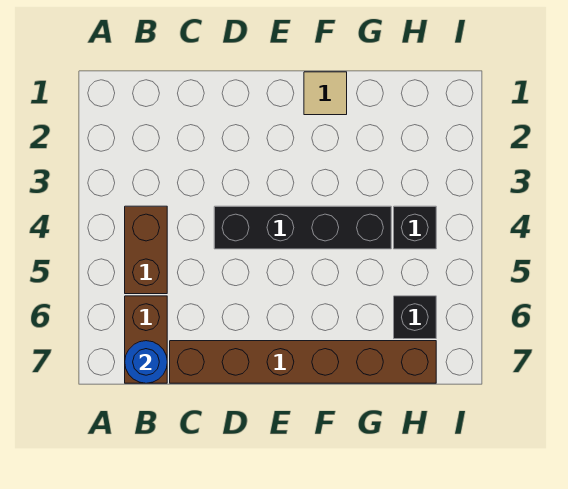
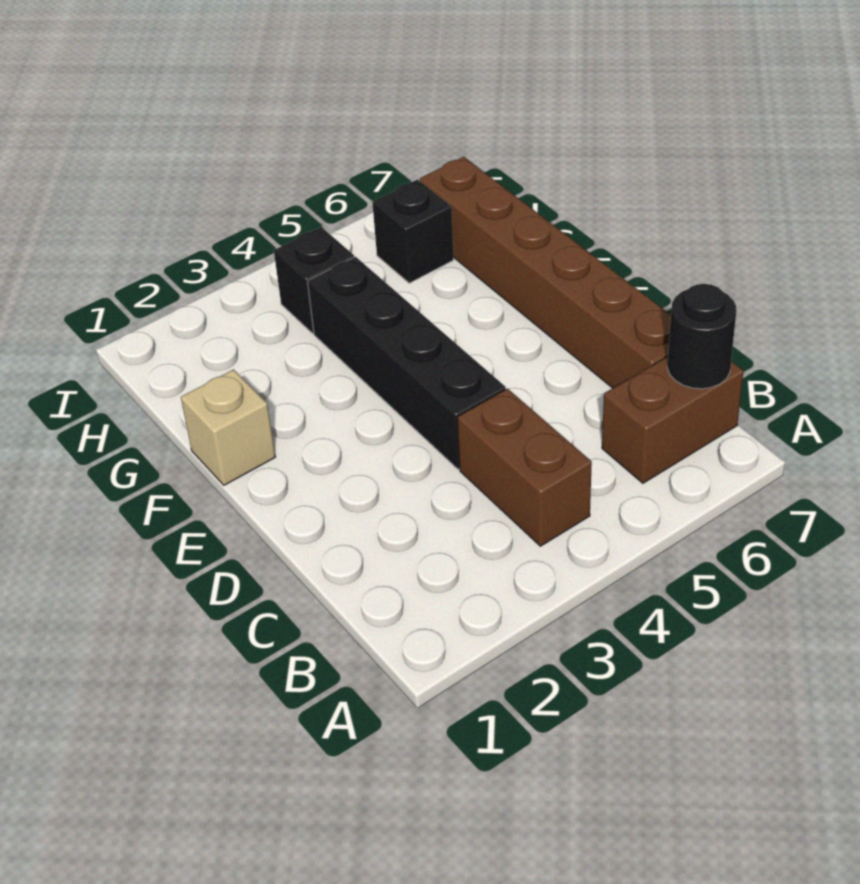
brown 1x2 brick [125,206,167,294] -> brown 1x2 brick turned to [457,389,592,546]
blue 1x1 round brick [125,341,167,383] -> black 1x1 round brick [667,284,736,389]
tan 1x1 tile [304,72,347,115] -> tan 1x1 brick [181,370,275,485]

